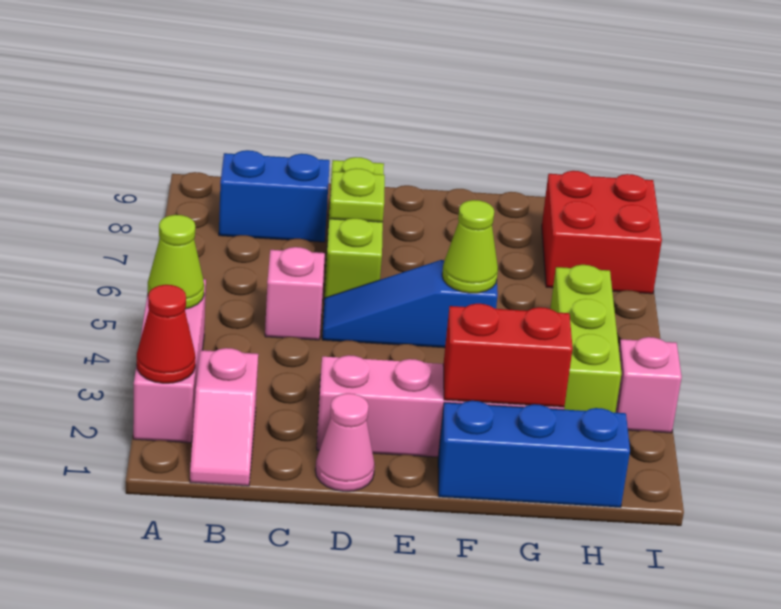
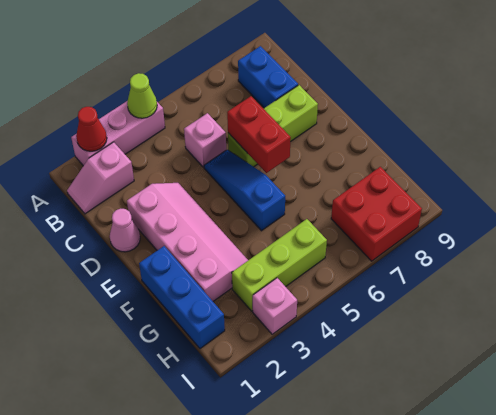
lime 1x1 plate [329,168,385,222] -> none
red 1x2 brick [443,304,573,407] -> red 1x2 brick moved to [227,96,291,173]
lime 1x1 cone [442,200,498,293] -> none

